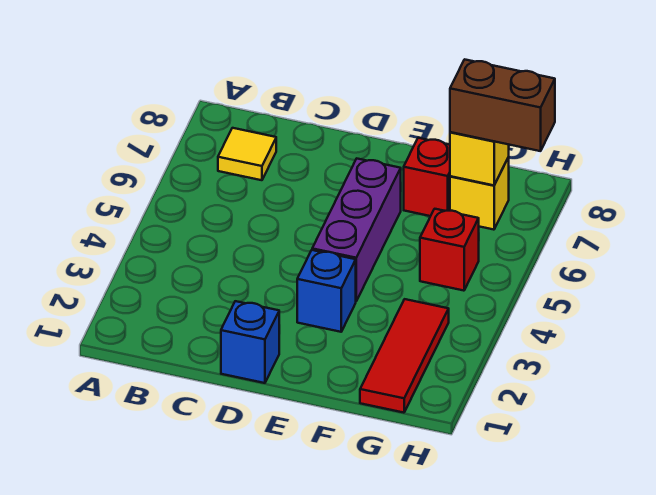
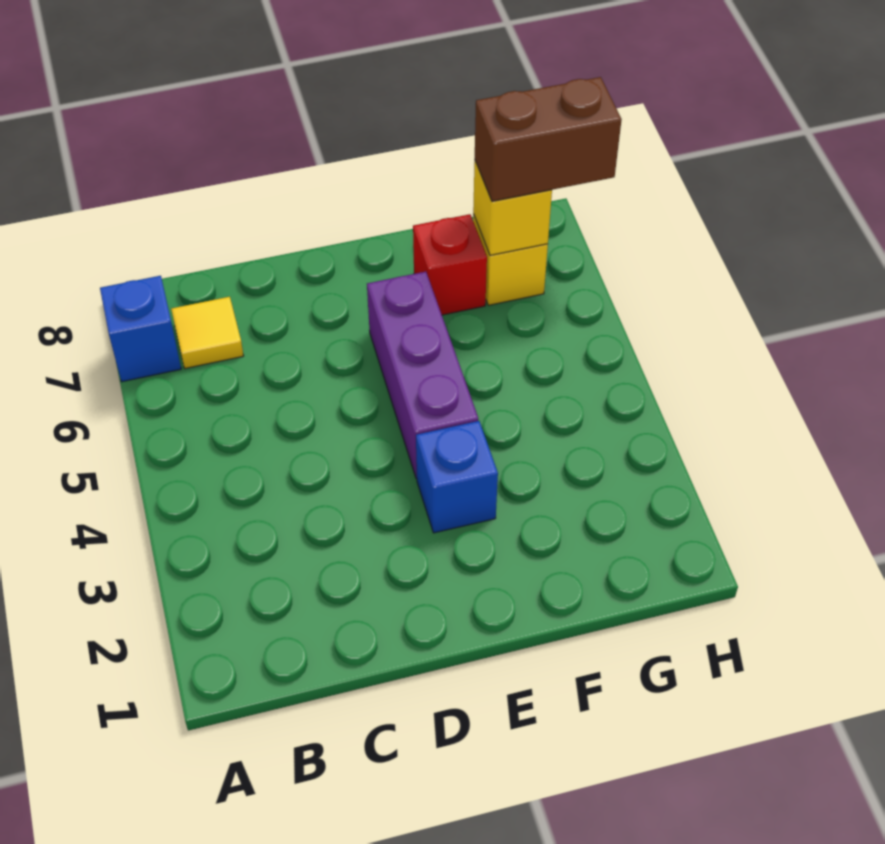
blue 1x1 brick [221,301,279,383] -> blue 1x1 brick moved to [100,276,181,382]
red 1x3 tile [360,299,449,413] -> none
red 1x1 brick [420,209,479,291] -> none

